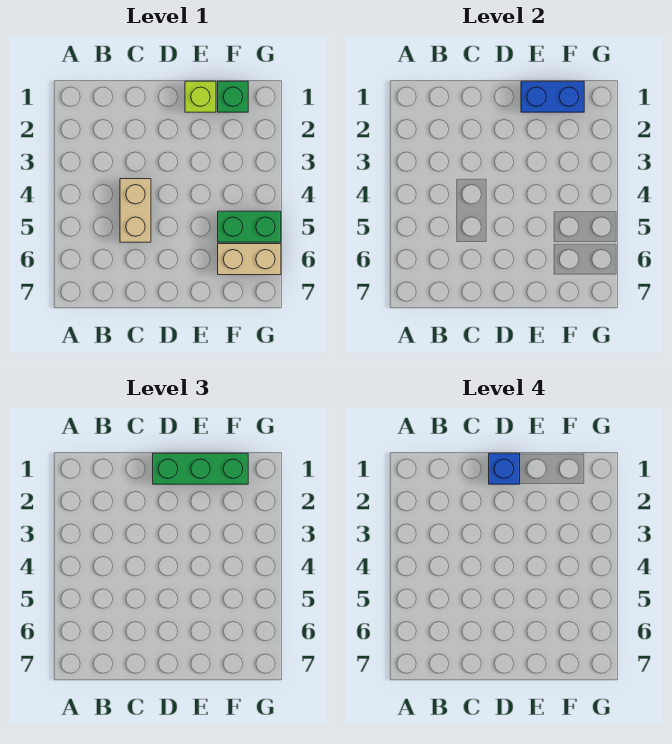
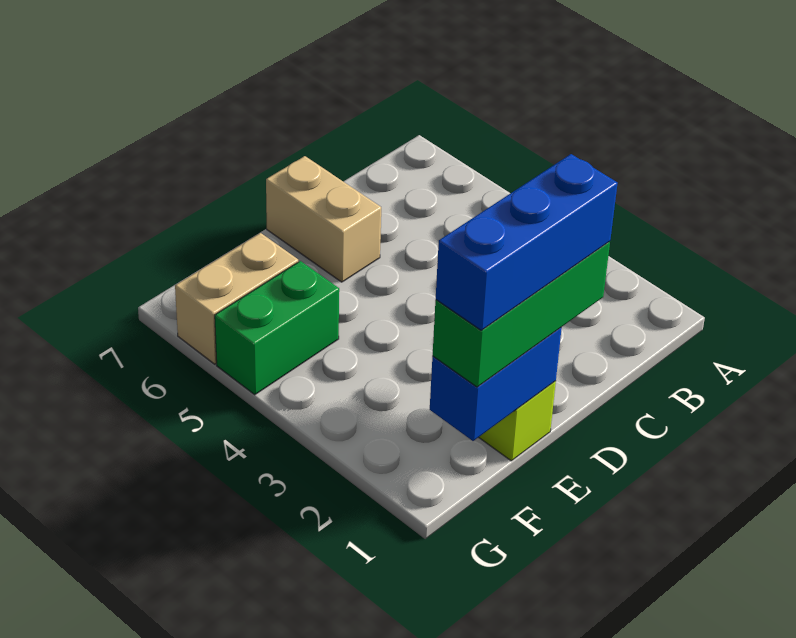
tan 1x2 brick [120,179,151,242] -> tan 1x2 brick moved to [266,156,381,282]
blue 1x1 brick [489,453,520,484] -> blue 1x3 brick [436,154,618,330]
green 1x1 brick [218,81,248,112] -> none

